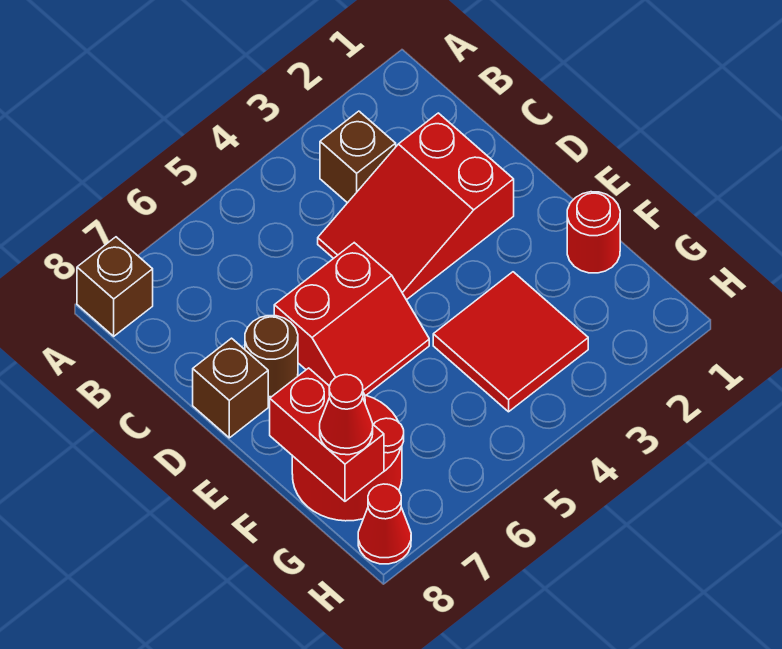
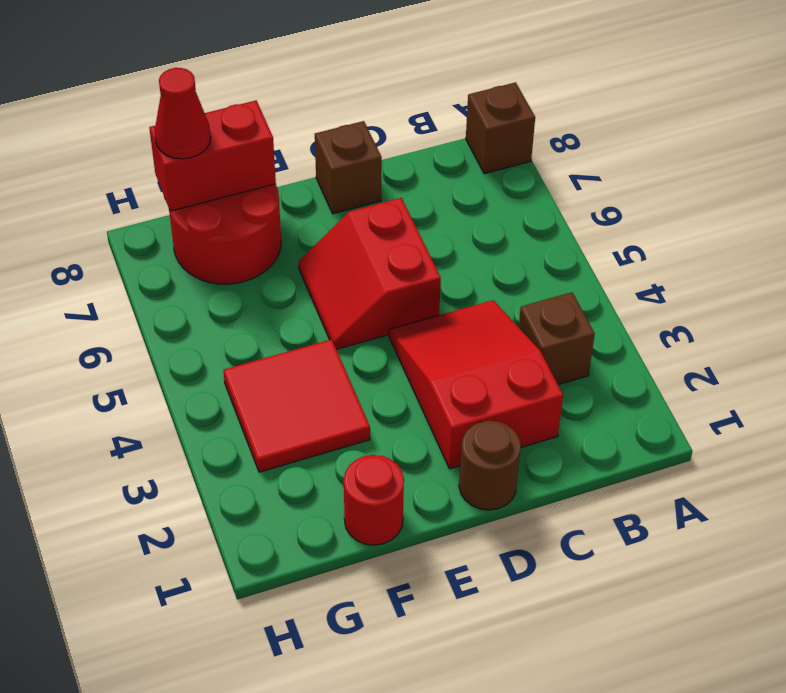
brown 1x1 round brick [245,316,298,397] -> brown 1x1 round brick moved to [459,421,521,510]
red 1x1 cone [358,484,411,564] -> none

